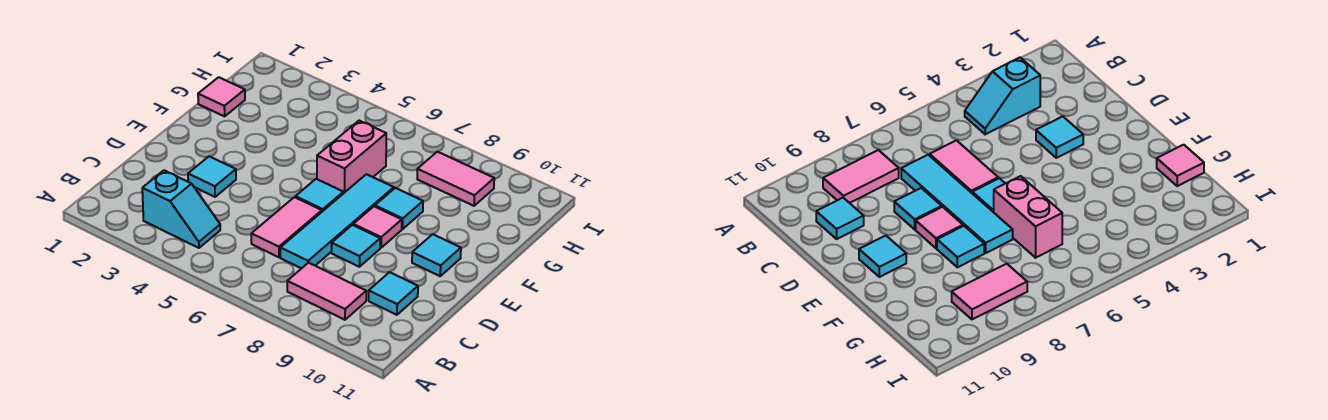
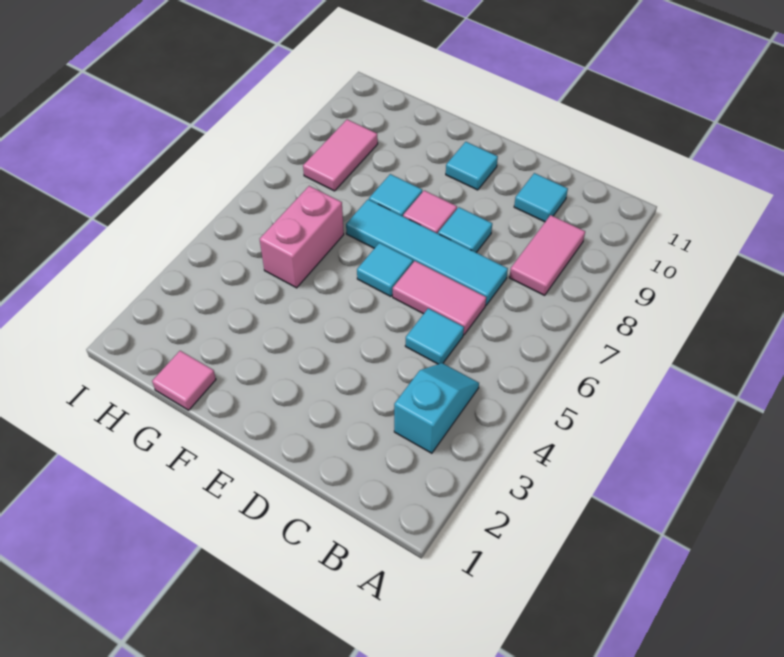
cyan 1x1 tile [188,156,236,197] -> cyan 1x1 tile moved to [405,308,464,364]
pink 1x2 brick [317,121,386,193] -> pink 1x2 brick turned to [260,186,344,288]

